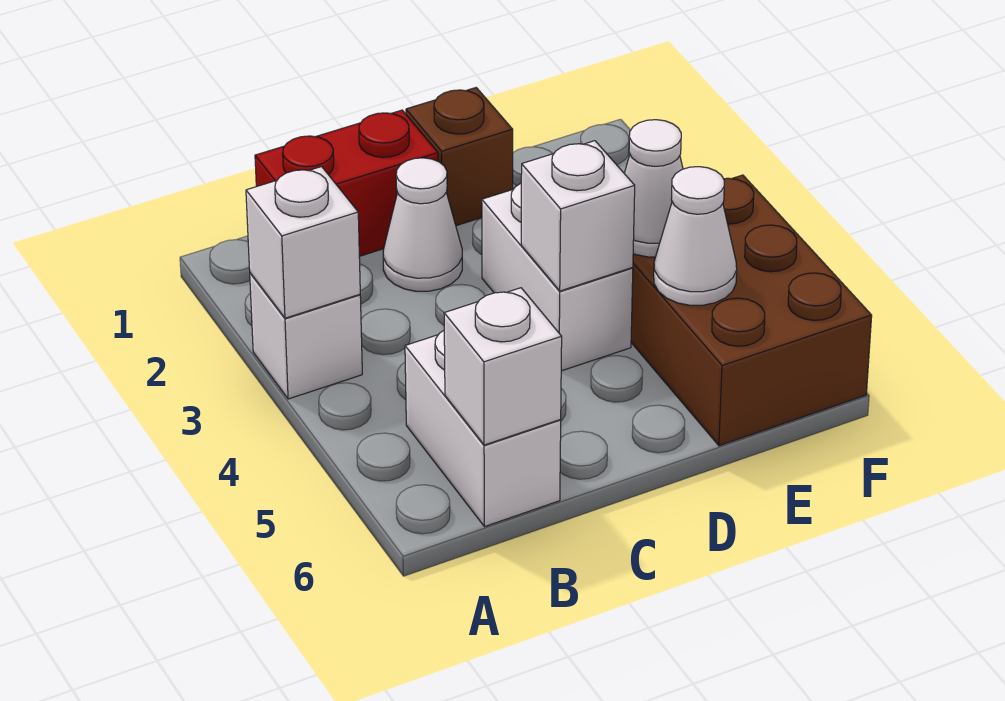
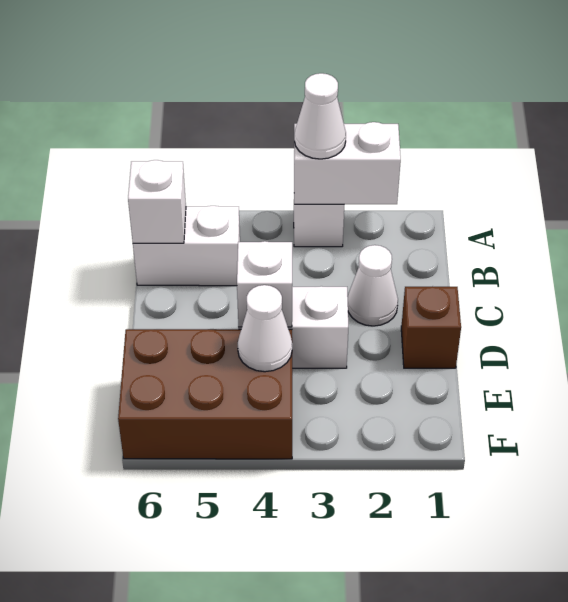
white 1x1 brick [246,167,360,318] -> white 1x2 brick [294,122,401,204]
red 1x2 brick [255,110,438,256] -> none
white 1x1 cone [654,167,737,305] -> white 1x1 cone moved to [294,73,346,159]

